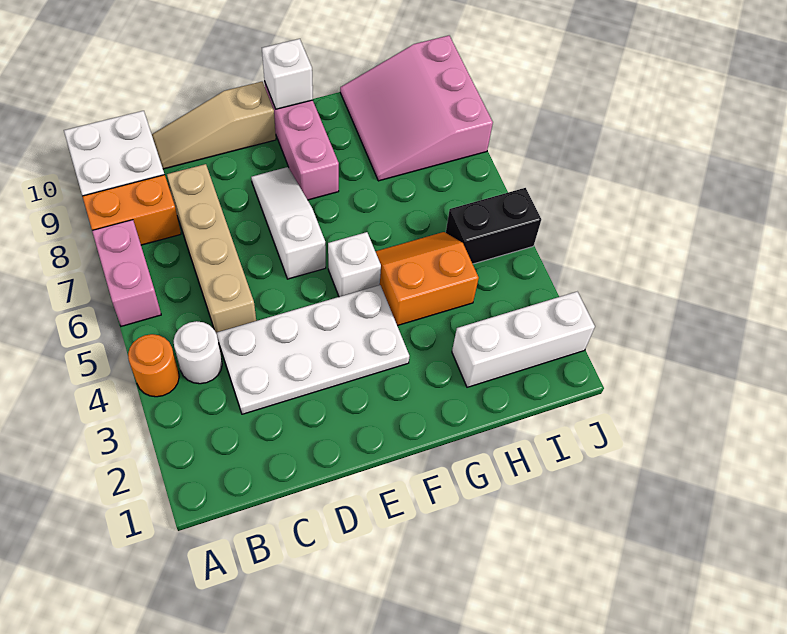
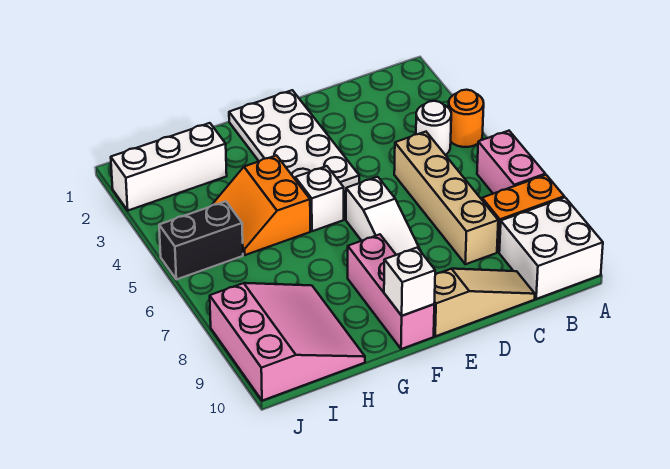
white 2x4 plate [216,285,409,414] -> white 2x4 plate turned to [229,90,359,191]
orange 2x2 slope [375,232,479,326] -> orange 2x2 slope turned to [212,155,310,255]

